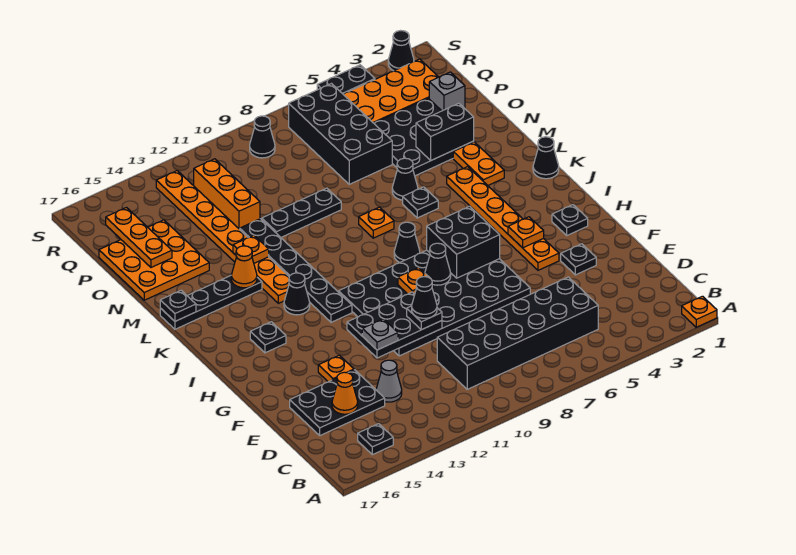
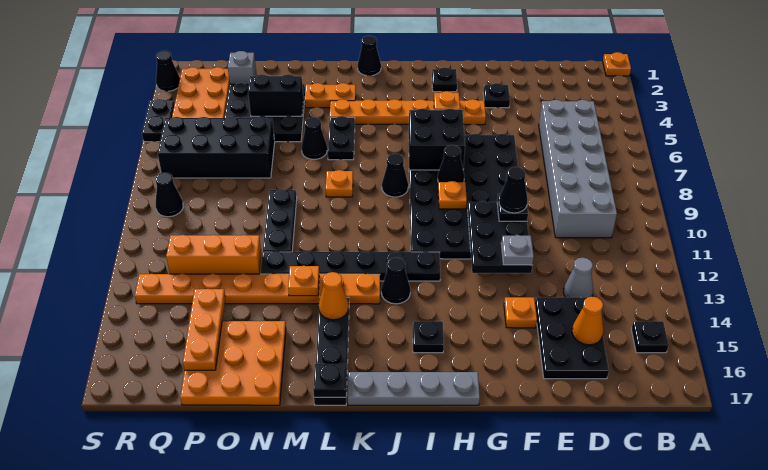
black 2x6 brick [437,277,598,389] -> grey 2x6 brick [539,100,617,238]
none -> grey 1x4 plate [348,372,480,405]
black 1x1 plate [403,187,438,218] -> black 1x2 plate [328,116,355,160]
black 1x2 brick [416,103,474,160] -> black 1x2 brick turned to [248,74,303,116]
orange 1x3 plate [106,208,172,267] -> orange 1x3 plate turned to [183,289,225,370]

